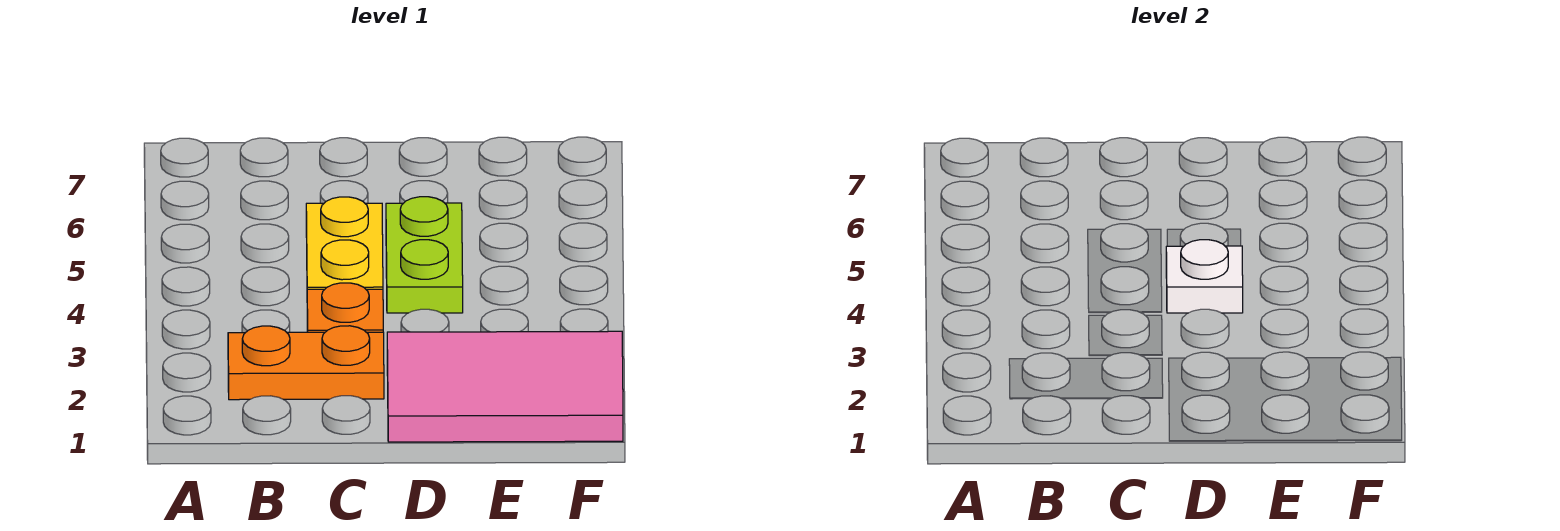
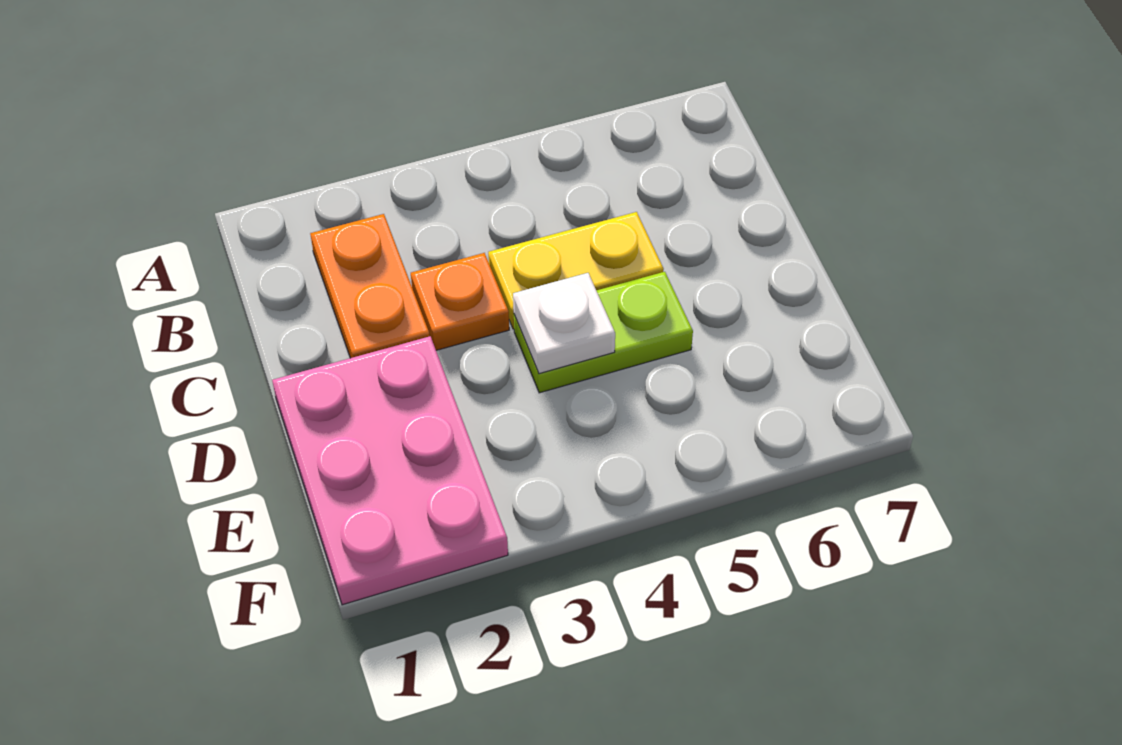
pink 2x3 tile [387,331,623,442] -> pink 2x3 plate [272,336,508,605]

